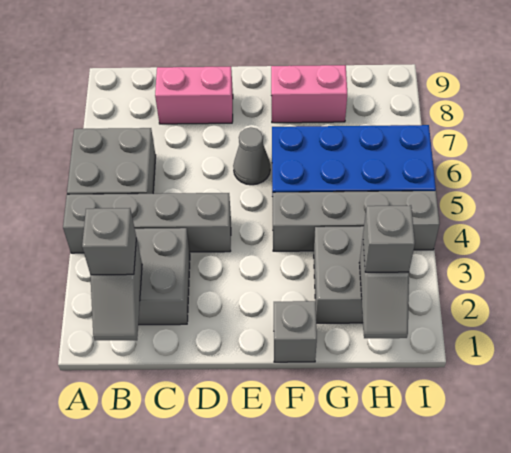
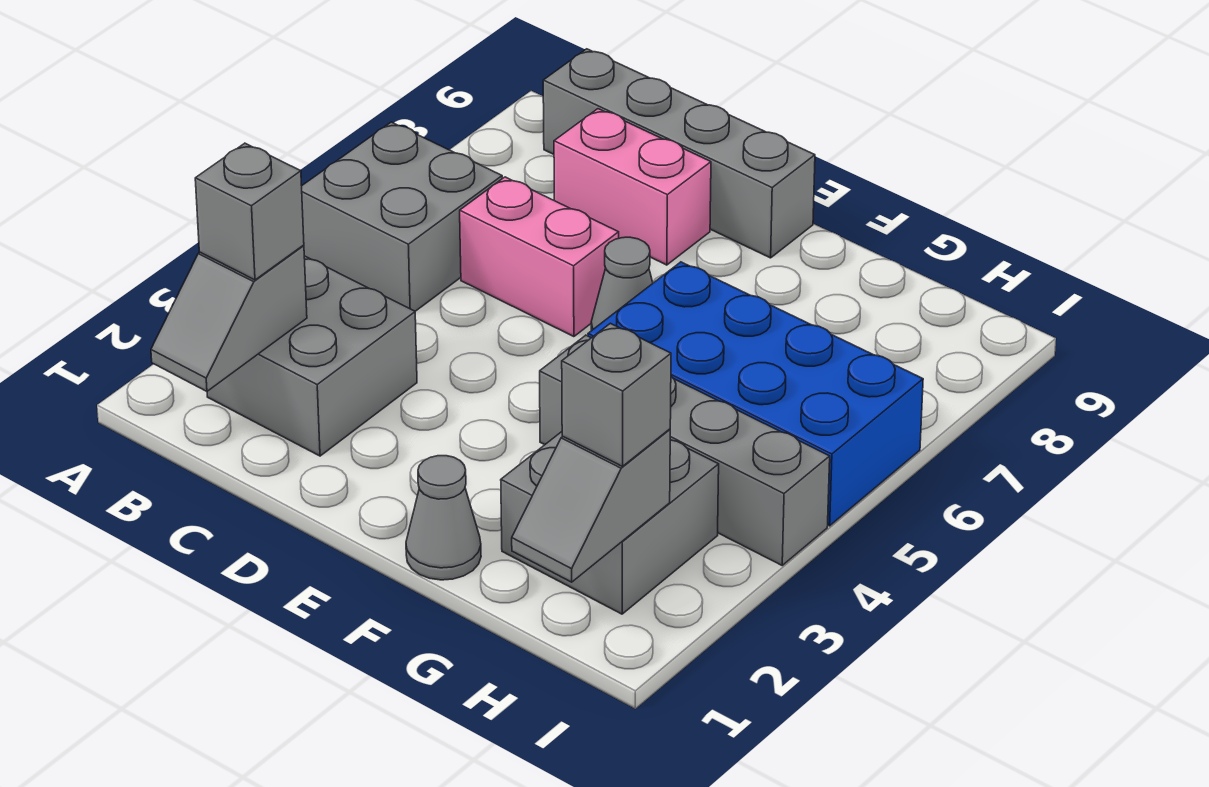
grey 1x4 brick [63,193,231,253] -> grey 1x4 brick moved to [543,49,815,258]
grey 1x1 brick [274,301,317,362] -> grey 1x1 cone [406,456,481,580]
pink 1x2 brick [271,65,347,123] -> pink 1x2 brick moved to [460,177,619,337]

